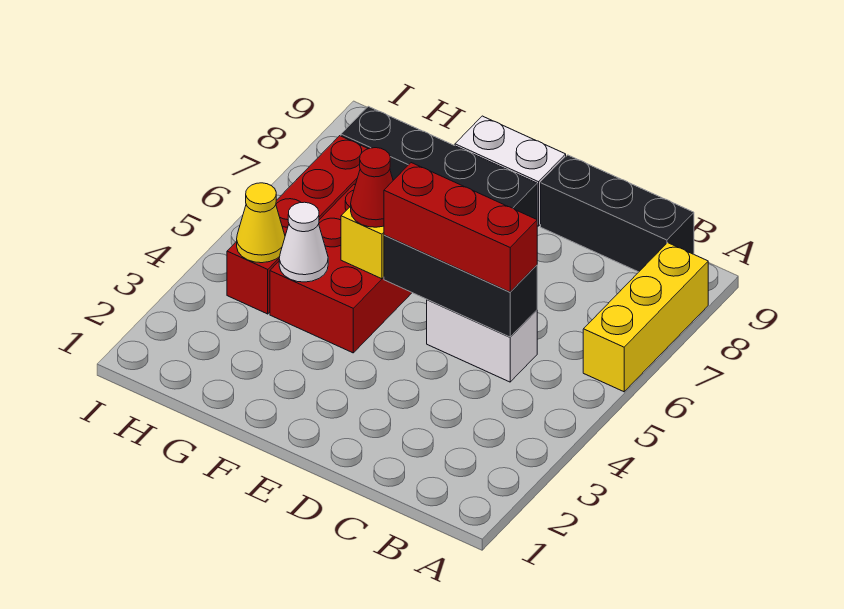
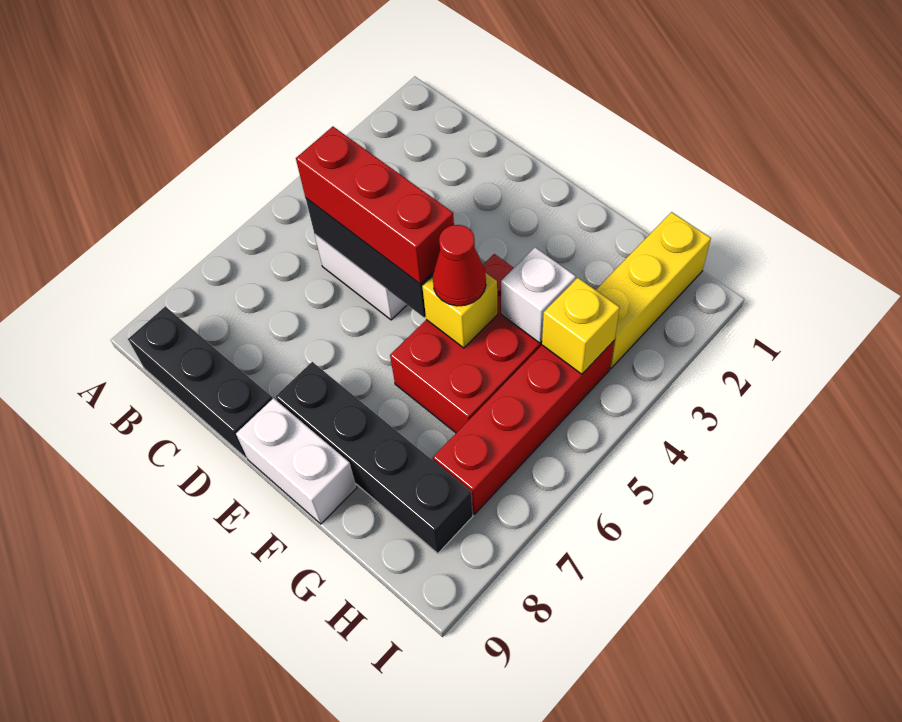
yellow 1x3 brick [583,243,708,392] -> yellow 1x3 brick moved to [596,212,711,368]
white 1x1 cone [279,202,328,282] -> white 1x1 brick [501,248,576,343]
yellow 1x1 cone [237,183,285,263] -> yellow 1x1 brick [542,278,620,374]

